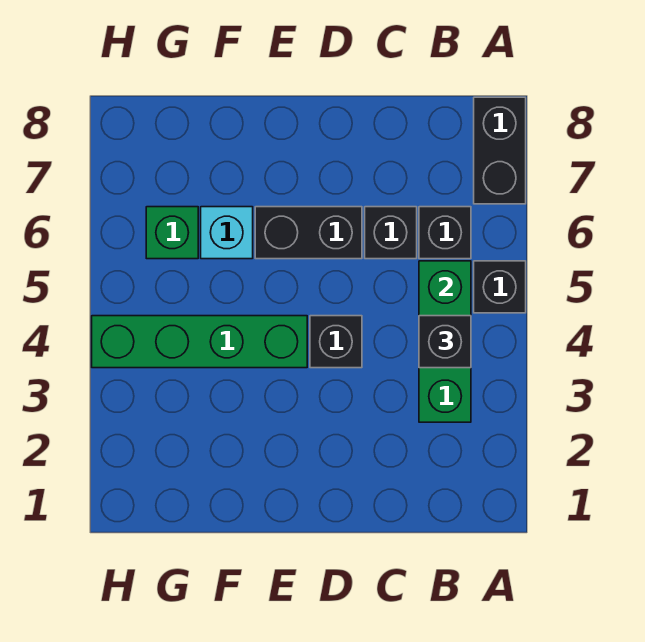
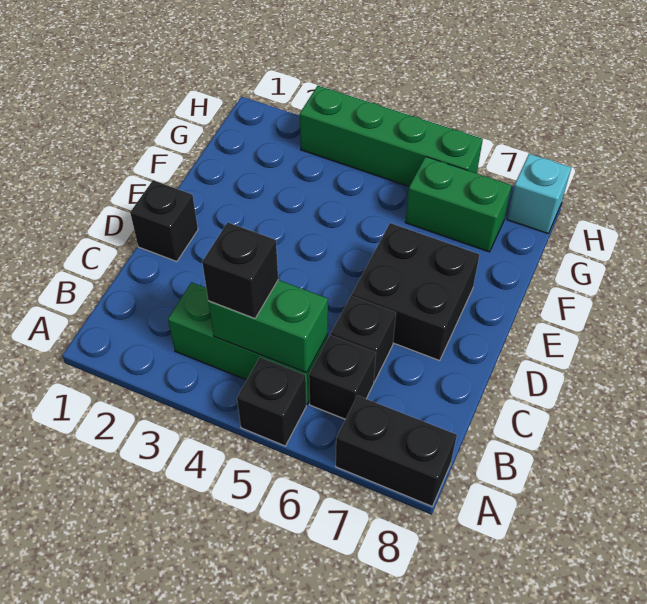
black 1x1 brick [310,316,362,368] -> black 1x1 brick moved to [130,180,198,261]
black 1x2 brick [255,207,362,259] -> black 2x2 brick [352,223,480,361]
green 1x4 brick [92,316,307,368] -> green 1x4 brick turned to [300,86,483,186]
cyan 1x1 brick [201,207,253,259] -> cyan 1x1 brick moved to [507,154,571,233]
green 1x1 brick [146,207,198,259] -> green 1x2 brick [405,157,512,252]

